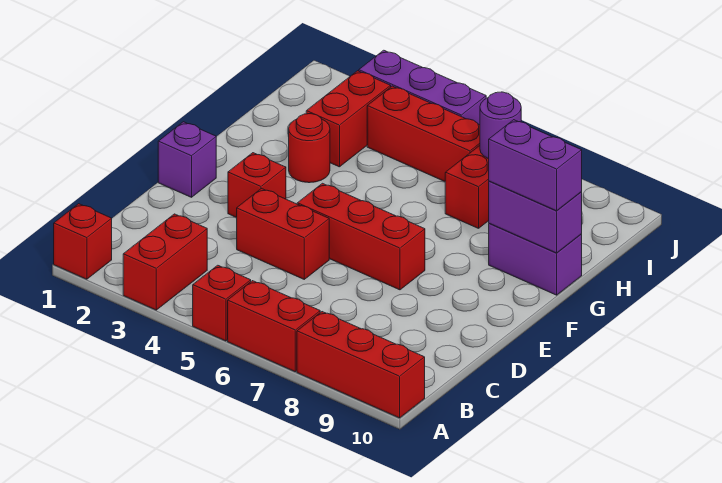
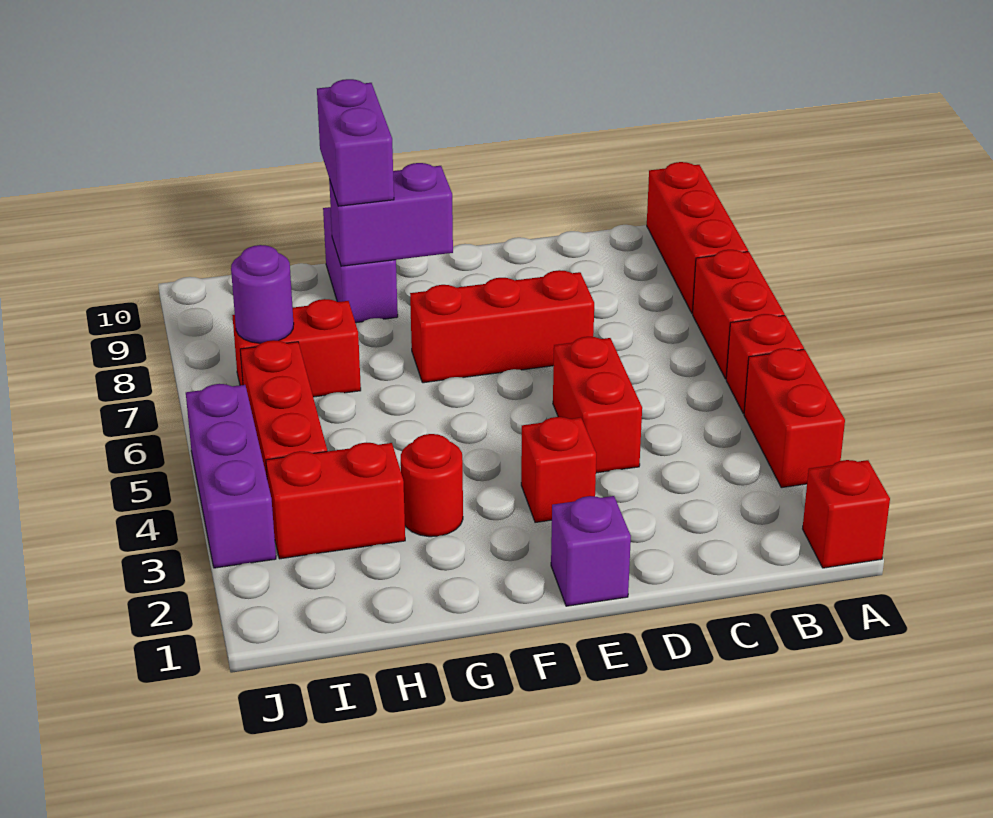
red 1x2 brick [123,214,207,310] -> red 1x2 brick turned to [744,348,845,488]
red 1x3 brick [297,183,425,290] -> red 1x3 brick turned to [410,270,594,383]
purple 1x2 brick [489,181,582,253] -> purple 1x2 brick turned to [329,163,453,266]

